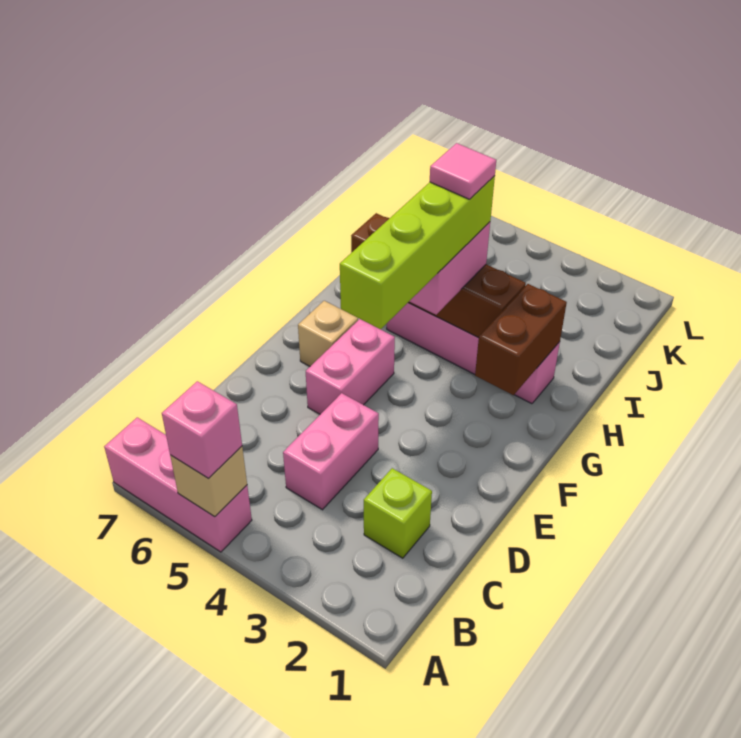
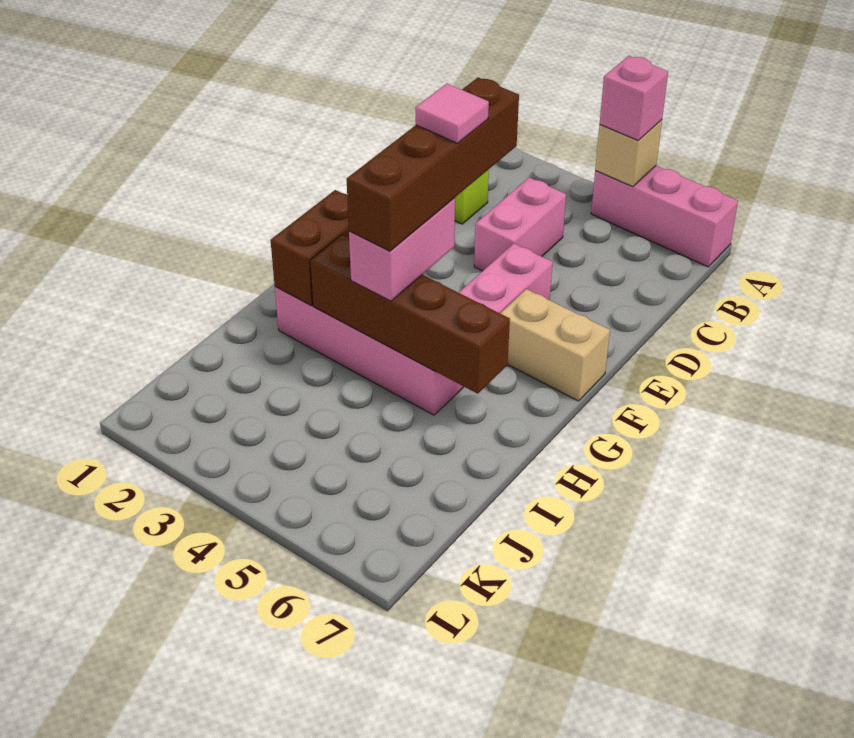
lime 1x4 brick [340,176,495,329] -> brown 1x4 brick [347,77,519,251]
tan 1x1 brick [298,301,358,366] -> tan 1x2 brick [500,289,610,401]
pink 1x1 tile [430,143,496,199] -> pink 1x1 tile moved to [416,84,489,143]

